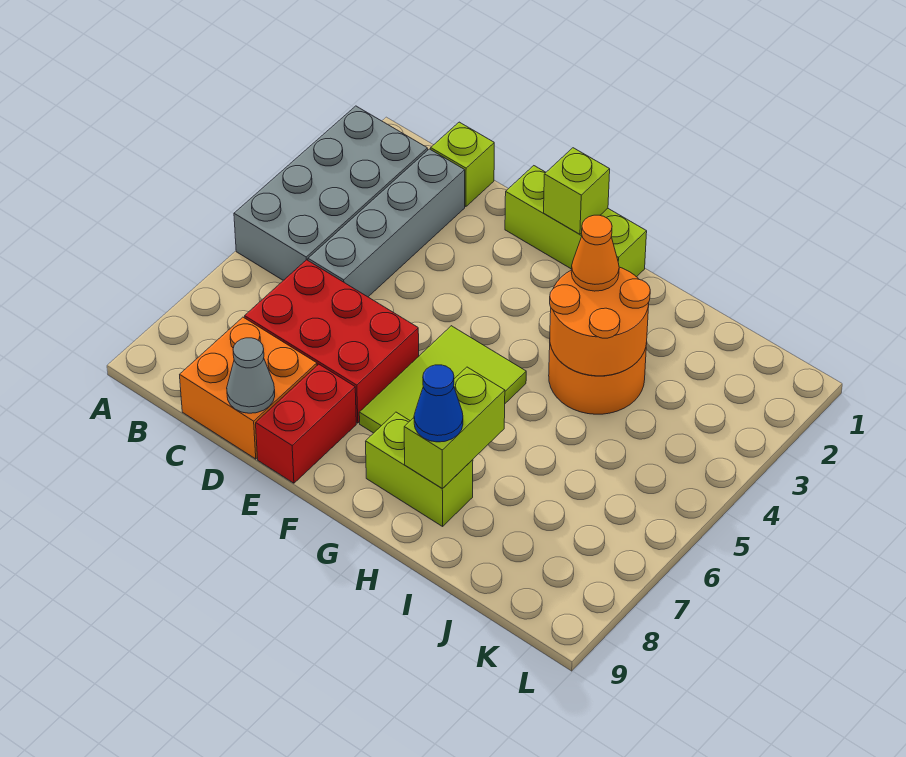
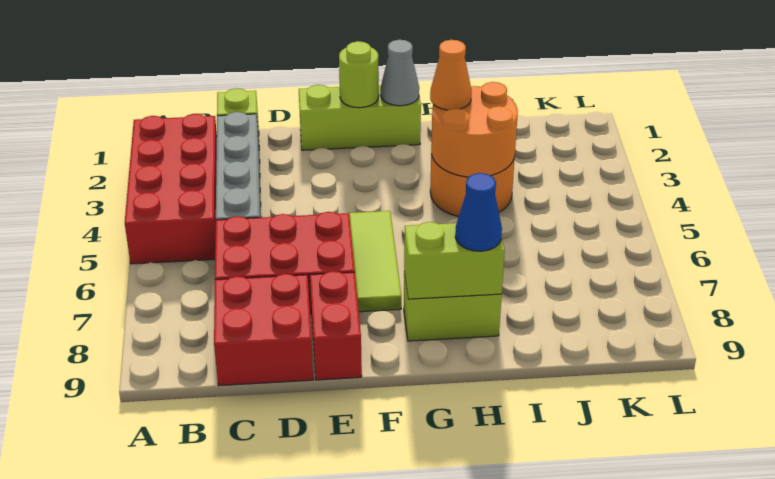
grey 2x4 brick [234,106,428,280] -> red 2x4 brick [125,114,217,264]
orange 2x2 brick [180,317,317,459] -> red 2x2 brick [214,274,313,386]
grey 1x1 cone [227,338,275,413] -> grey 1x1 cone moved to [381,40,419,106]
lime 1x1 brick [544,148,610,234] -> lime 1x1 round brick [339,41,379,108]
lime 2x3 tile [359,326,526,433] -> lime 1x3 tile [349,211,401,312]
lime 1x2 brick [404,367,505,489] -> lime 1x2 brick turned to [404,222,505,299]

